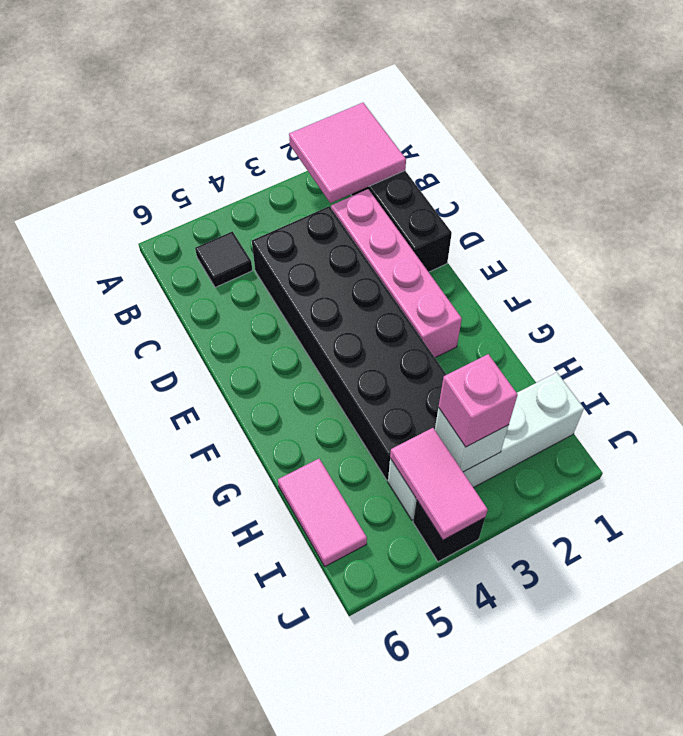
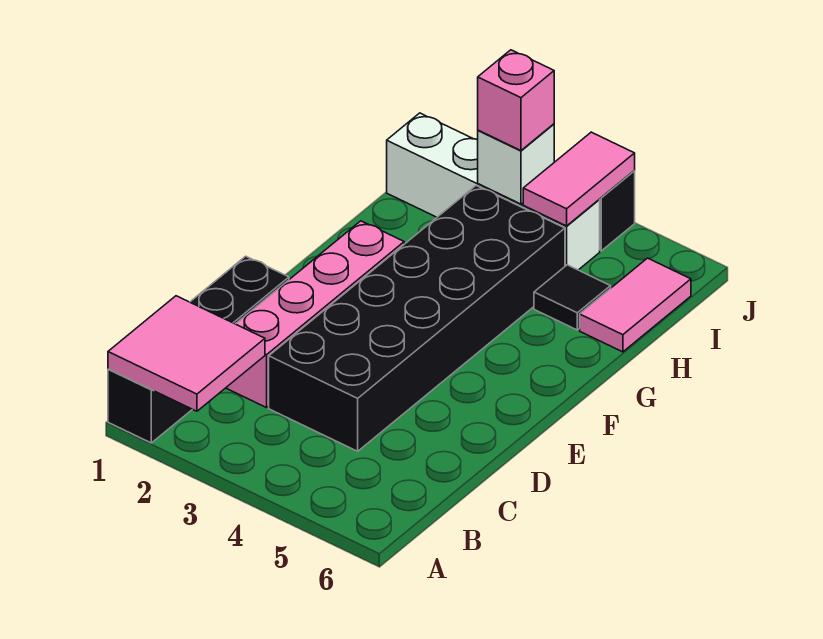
black 1x1 tile [195,231,252,287] -> black 1x1 tile moved to [534,265,611,330]

